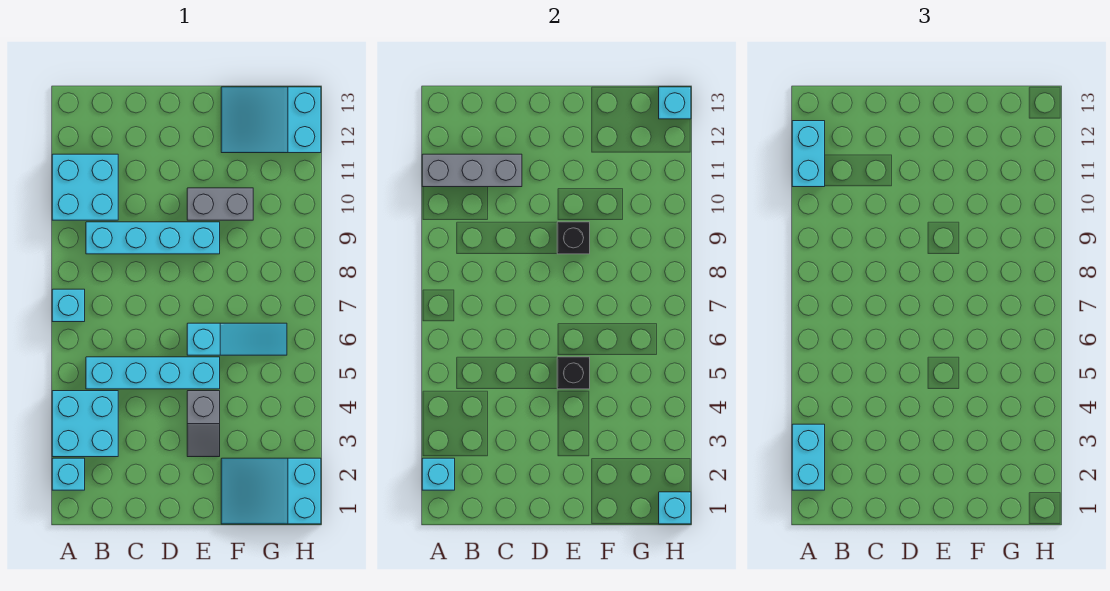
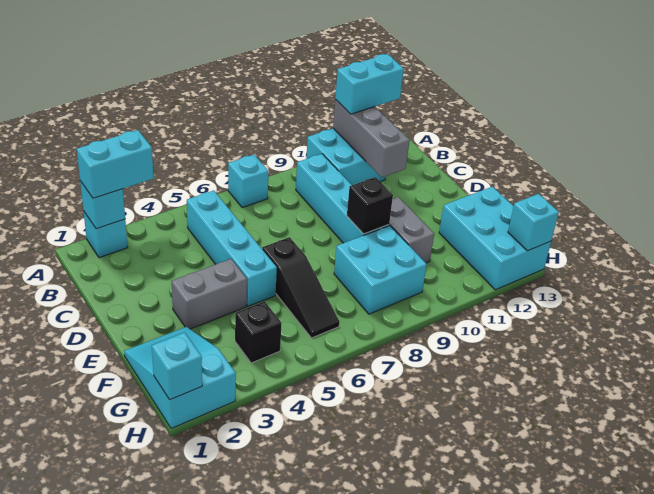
cyan 2x2 brick [52,391,118,457] -> cyan 2x2 brick moved to [334,226,427,314]
grey 1x2 slope [187,391,220,457] -> grey 1x2 brick [171,259,247,329]
black 1x1 brick [557,357,590,389] -> black 1x1 brick moved to [235,301,281,363]
cyan 1x3 slope [187,323,287,355] -> black 1x3 slope [262,237,339,338]
cyan 2x3 slope [221,87,321,153] -> cyan 2x3 brick [439,187,551,290]

